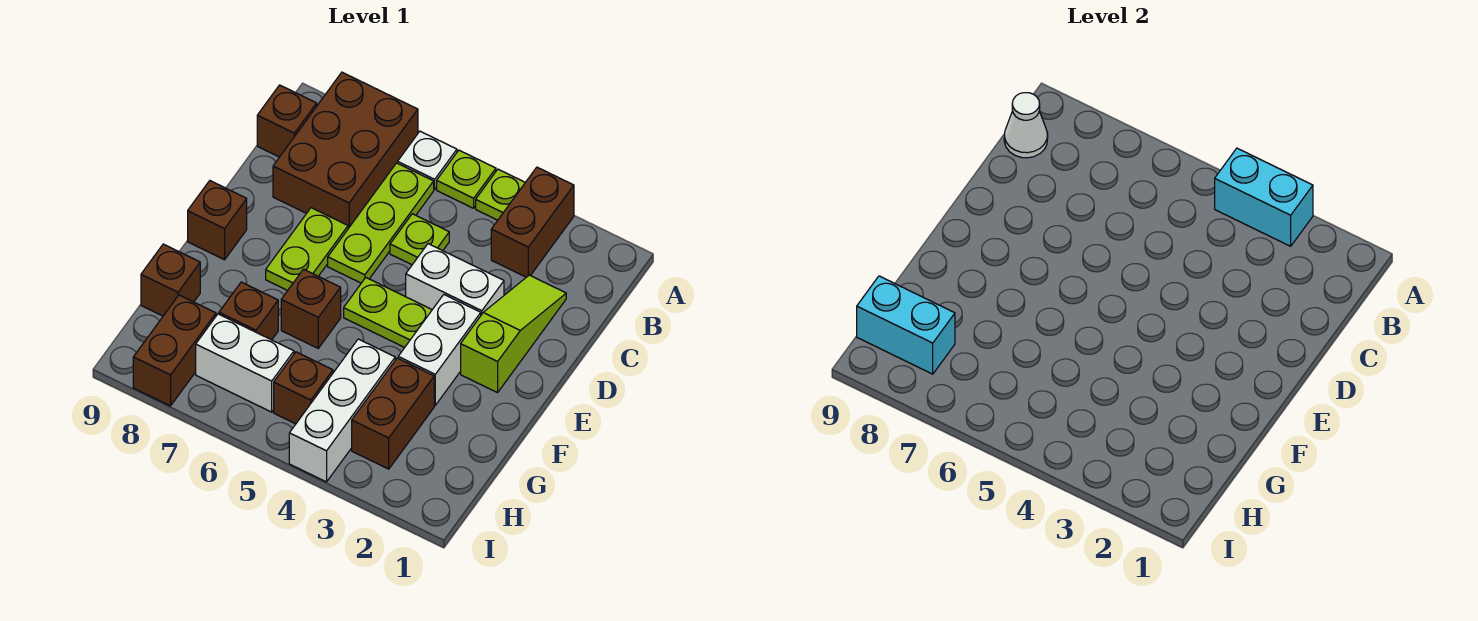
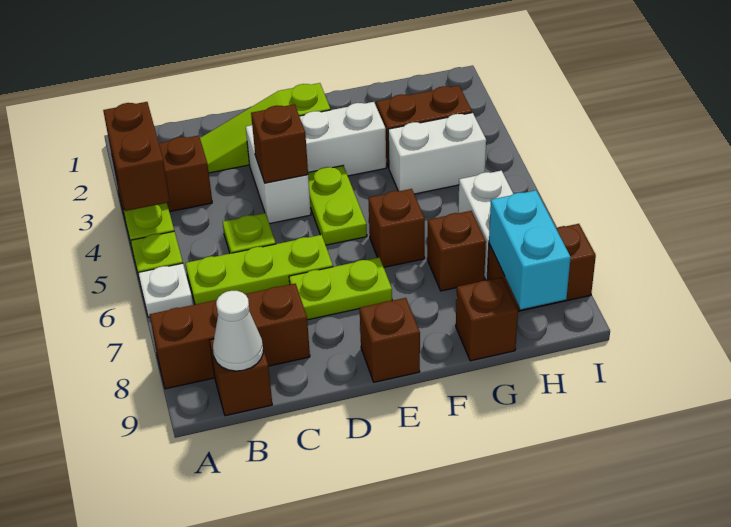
cyan 1x2 brick [1215,148,1313,246] -> brown 1x2 brick [103,102,170,211]
brown 2x3 brick [273,72,418,228] -> brown 1x3 brick [150,283,310,389]
white 1x3 brick [289,339,395,482] -> white 1x2 brick [388,113,486,194]
brown 1x1 brick [274,352,333,424] -> brown 1x1 brick moved to [251,104,308,183]

